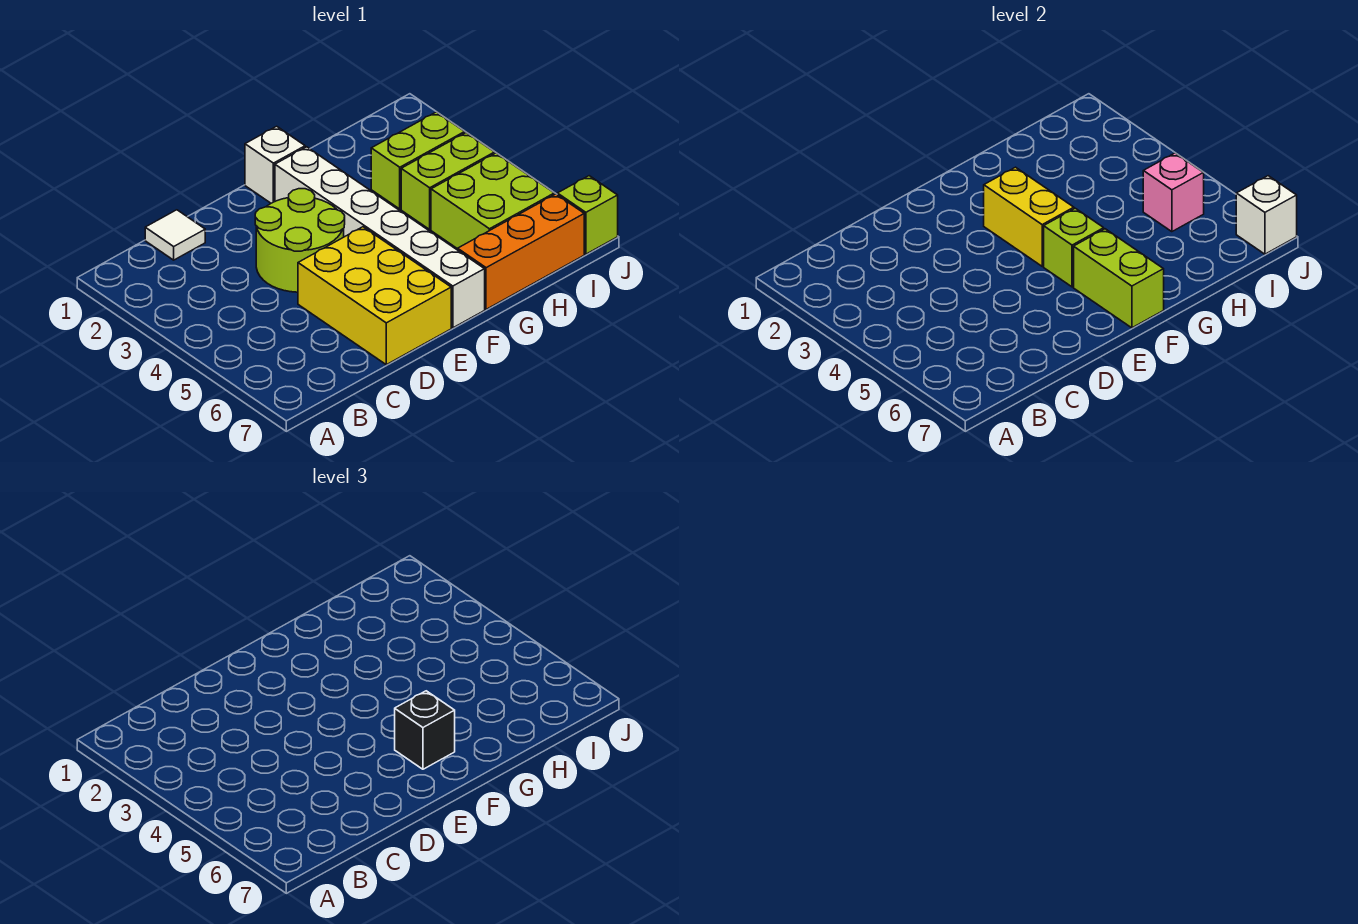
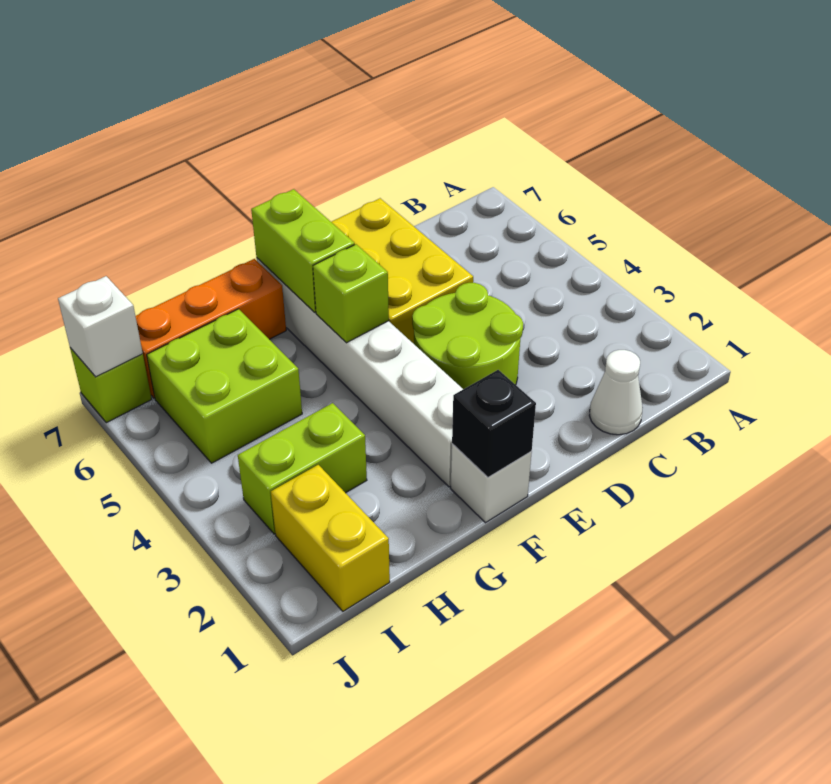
white 1x1 tile [145,210,205,260] -> white 1x1 cone [589,350,643,435]
yellow 1x2 brick [984,167,1074,266] -> yellow 1x2 brick moved to [271,465,390,611]
black 1x1 brick [395,691,455,769] -> black 1x1 brick moved to [452,370,536,477]
lime 1x2 brick [401,133,495,229] -> none
pink 1x1 brick [1143,153,1204,232] -> none

